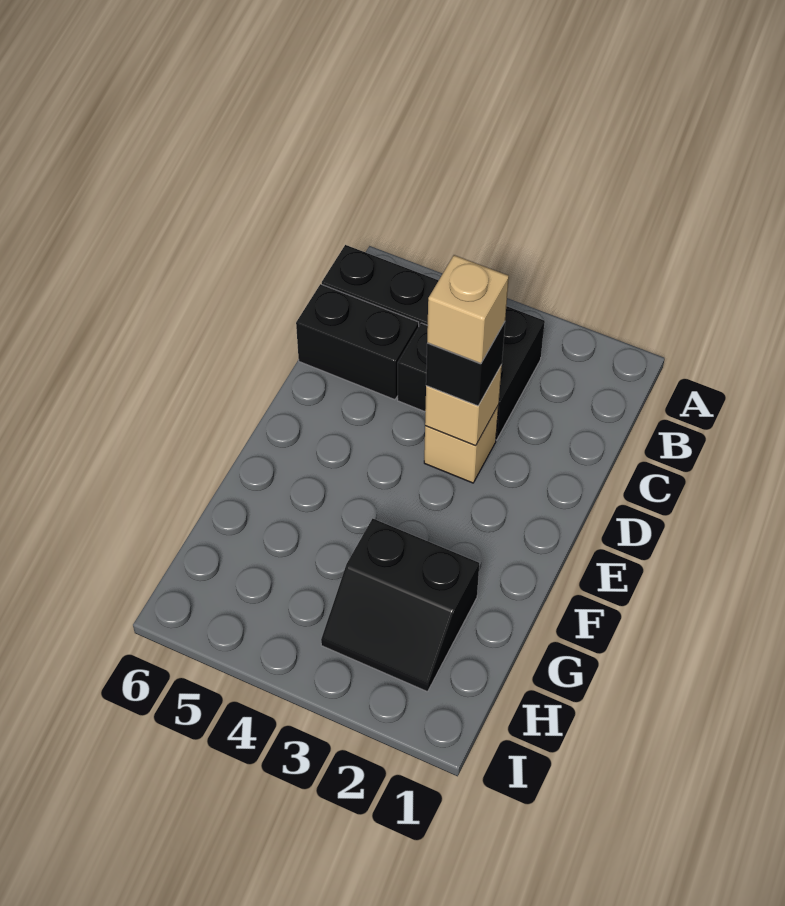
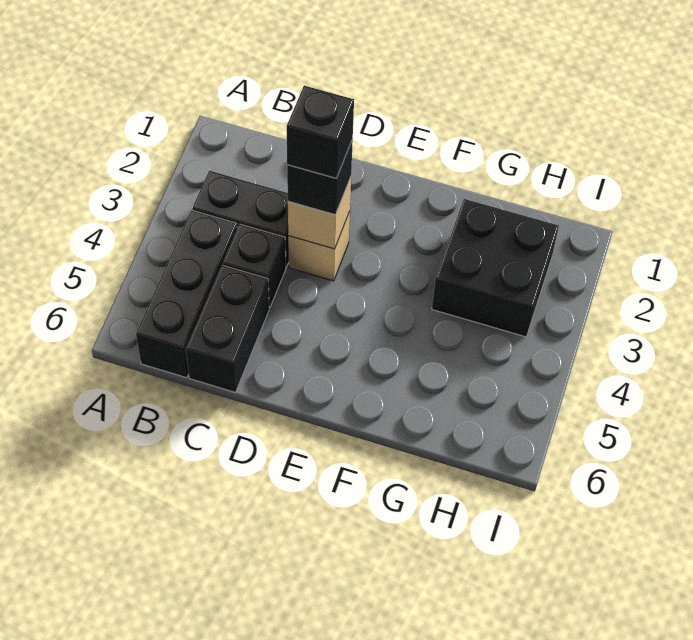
tan 1x1 brick [427,255,509,364] -> black 1x1 brick [287,86,354,179]
black 2x2 slope [321,519,479,692] -> black 2x2 brick [432,199,559,337]

